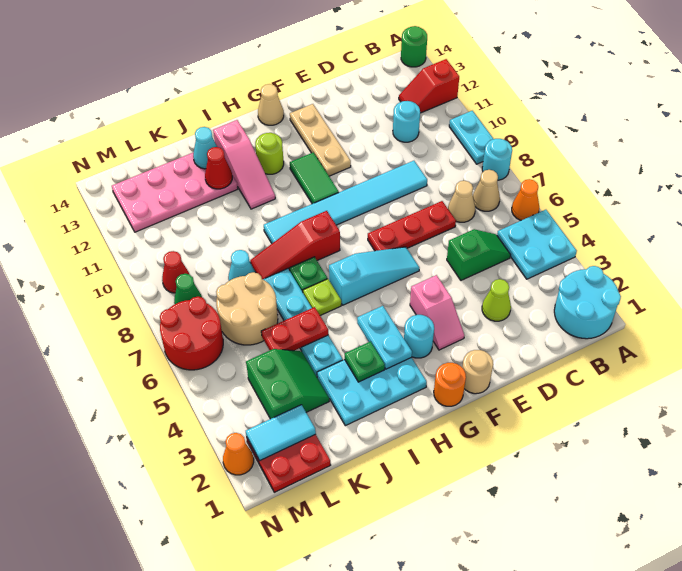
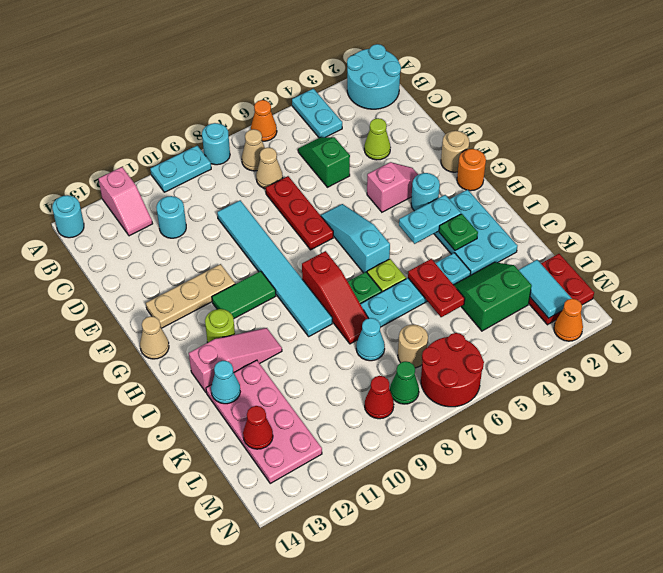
cyan 2x2 plate [497,210,577,279] -> cyan 1x2 plate [292,89,342,138]
red 1x2 slope [399,59,459,113] -> pink 1x2 slope [98,167,153,236]
green 1x1 round brick [401,26,427,67] -> cyan 1x1 round brick [52,195,84,238]
red 1x1 cone [205,147,232,189] -> red 1x1 cone moved to [243,406,273,449]
tan 2x2 round brick [216,272,278,345] -> tan 1x1 round brick [398,324,428,368]

